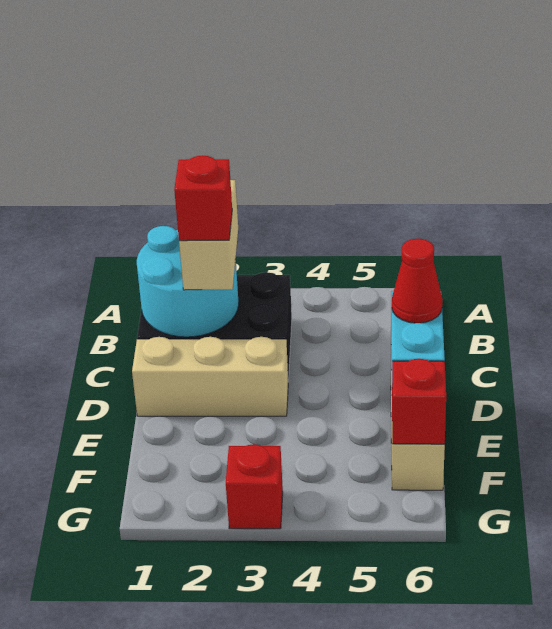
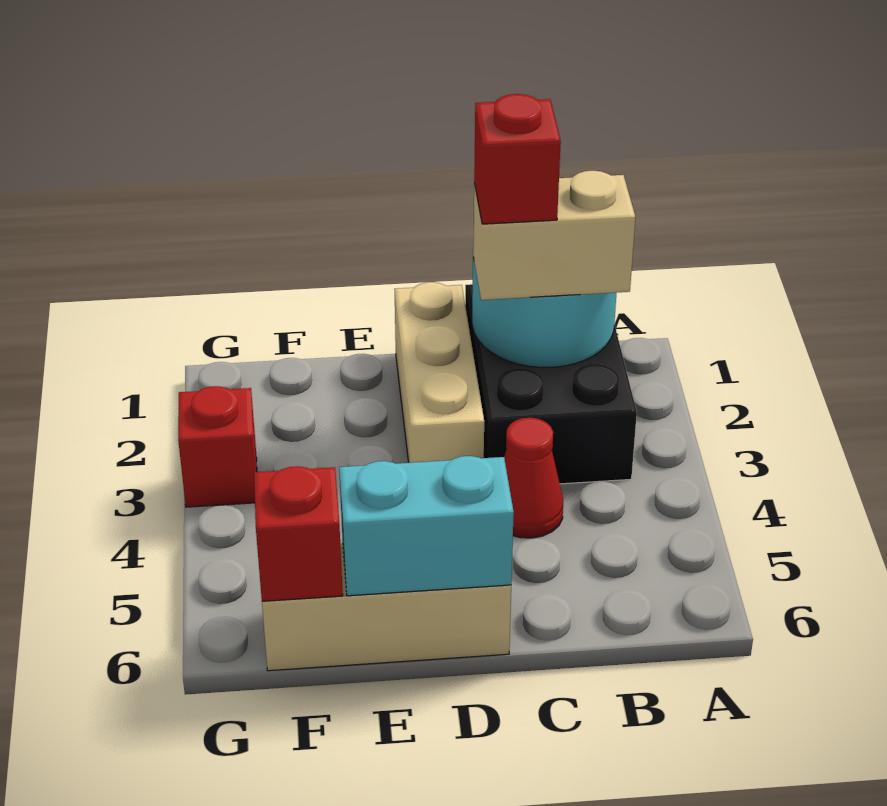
red 1x1 cone [392,239,442,323] -> red 1x1 cone moved to [504,418,563,538]

